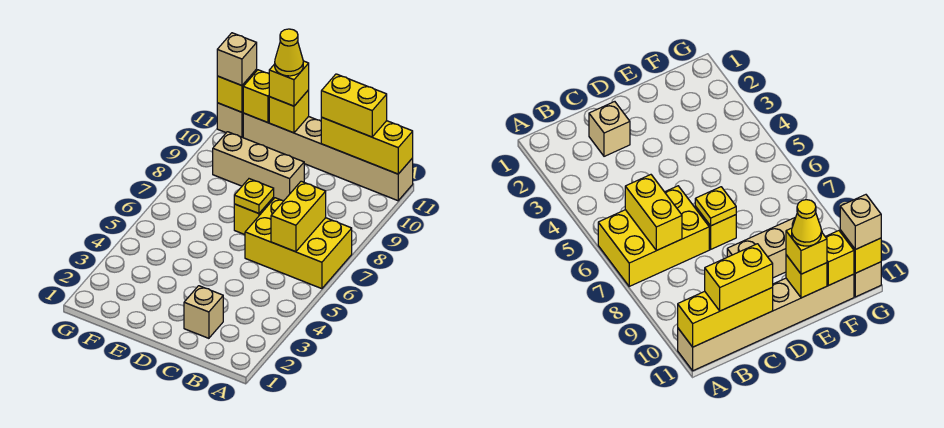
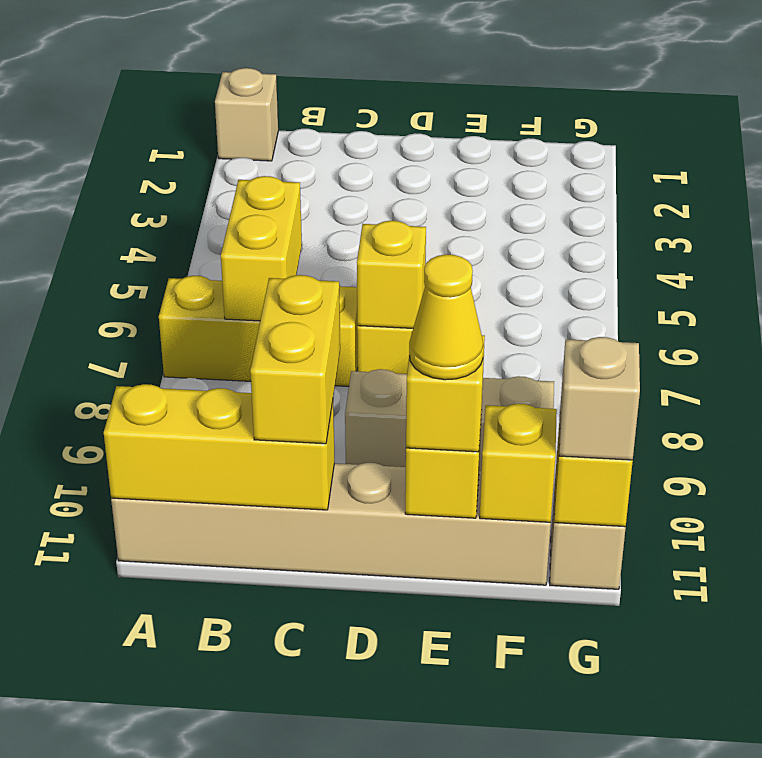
yellow 2x3 brick [245,198,352,289] -> yellow 1x3 brick [159,276,358,386]
yellow 1x2 brick [321,74,387,137] -> yellow 1x2 brick turned to [250,275,340,444]
tan 1x1 brick [184,286,223,338] -> tan 1x1 brick moved to [215,68,278,161]
yellow 1x1 plate [234,179,274,213] -> yellow 1x1 brick [357,221,426,328]

